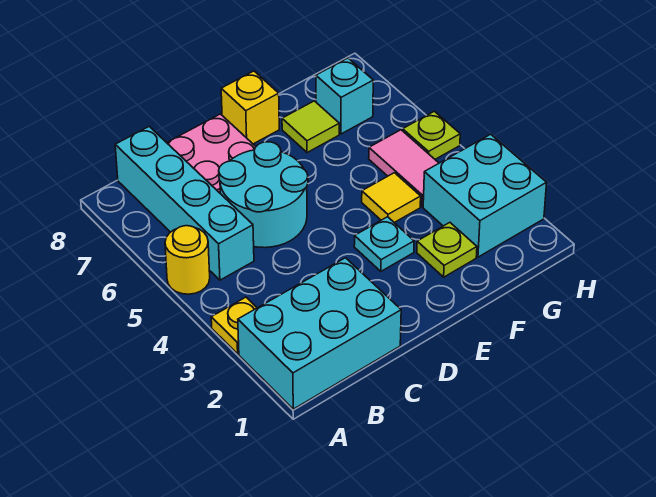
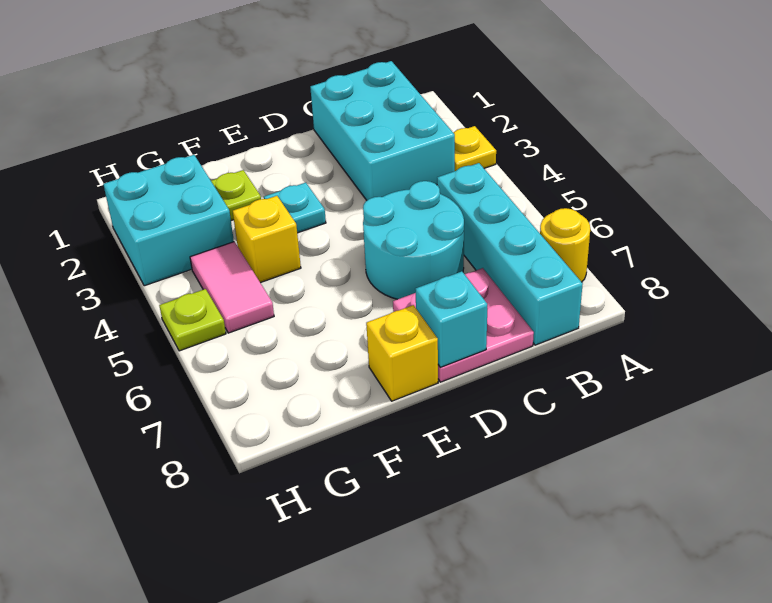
cyan 2x3 brick [238,258,401,409] -> cyan 2x3 brick turned to [310,61,455,200]
yellow 1x1 round brick [165,226,210,294] -> yellow 1x1 round brick moved to [540,208,590,282]
yellow 1x1 tile [362,173,421,223] -> yellow 1x1 brick [233,196,301,283]
lime 1x1 tile [282,101,339,153] -> none
cyan 1x1 brick [316,58,373,134] -> cyan 1x1 brick moved to [415,271,487,367]

